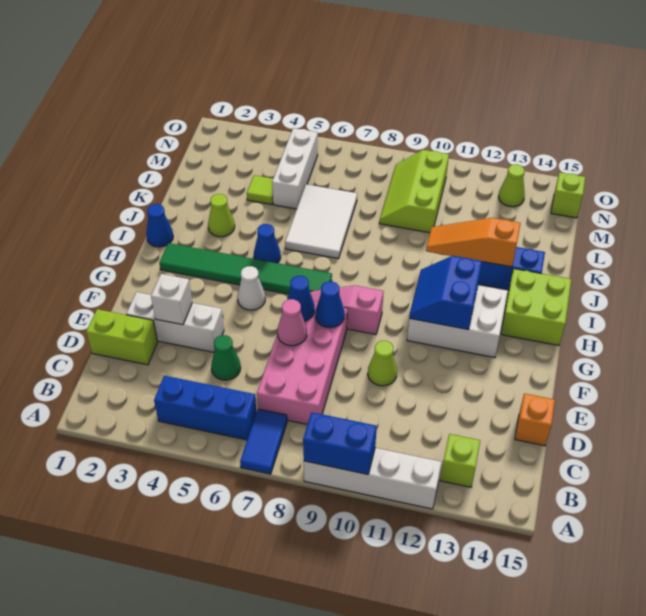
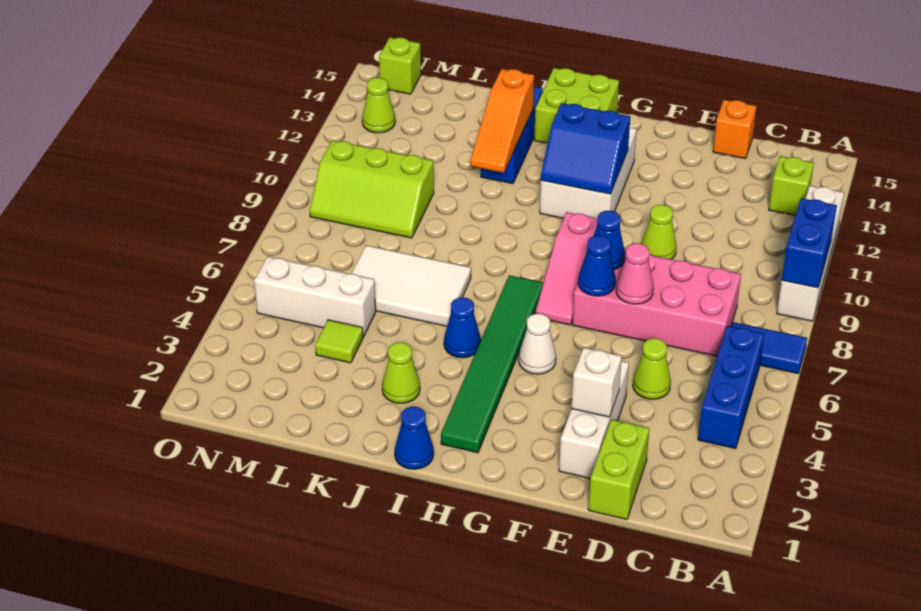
green 1x1 cone [211,335,241,380] -> lime 1x1 cone [633,338,671,399]

